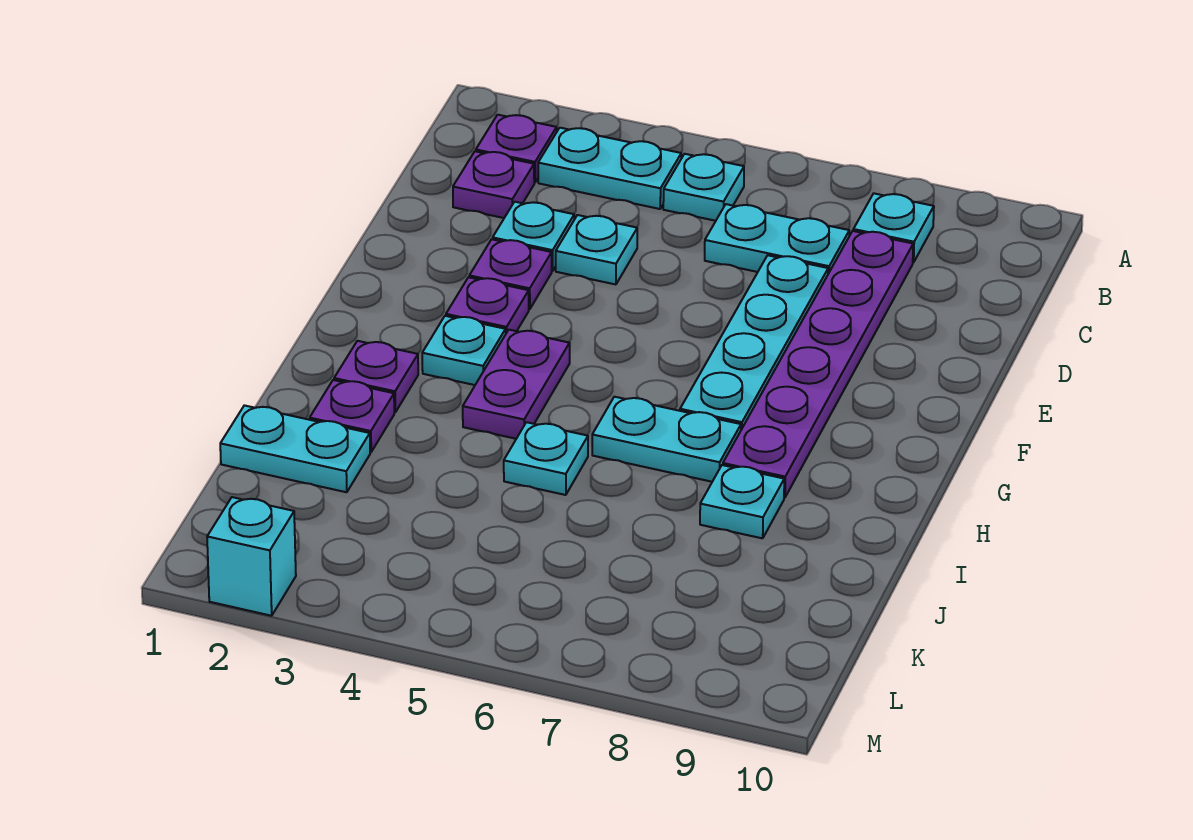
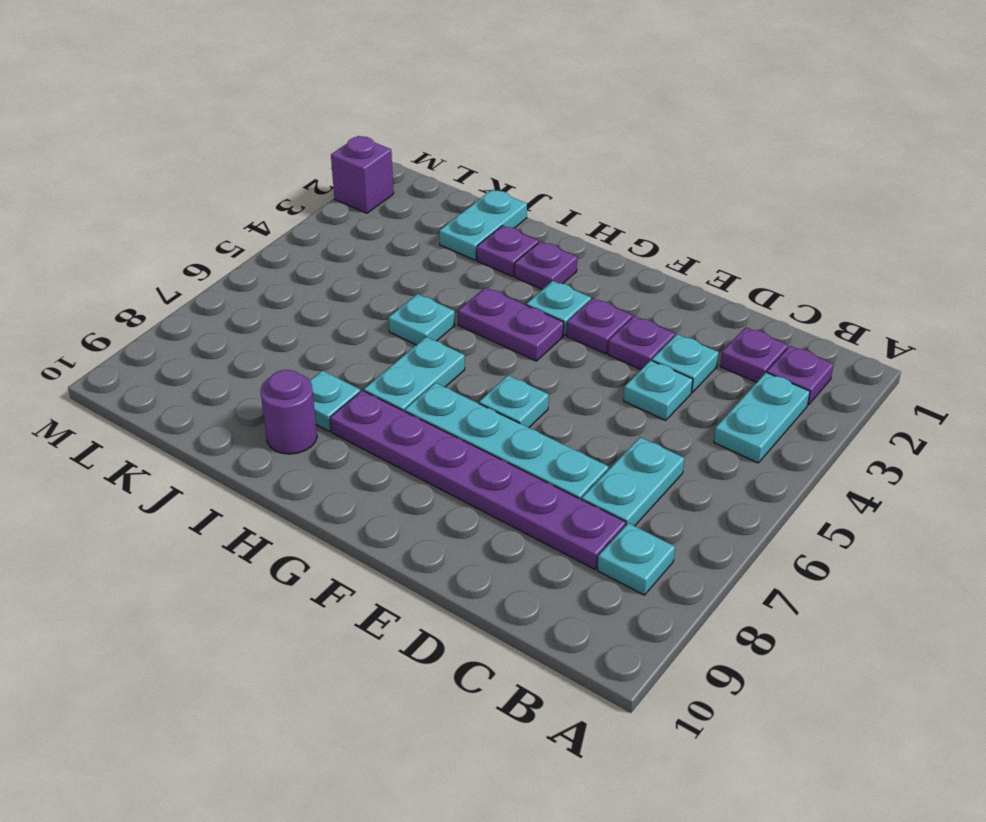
cyan 1x1 plate [663,154,744,221] -> cyan 1x1 plate moved to [479,375,549,428]
none -> purple 1x1 round brick [261,370,317,454]
cyan 1x1 brick [207,497,296,616] -> purple 1x1 brick [331,136,394,213]

